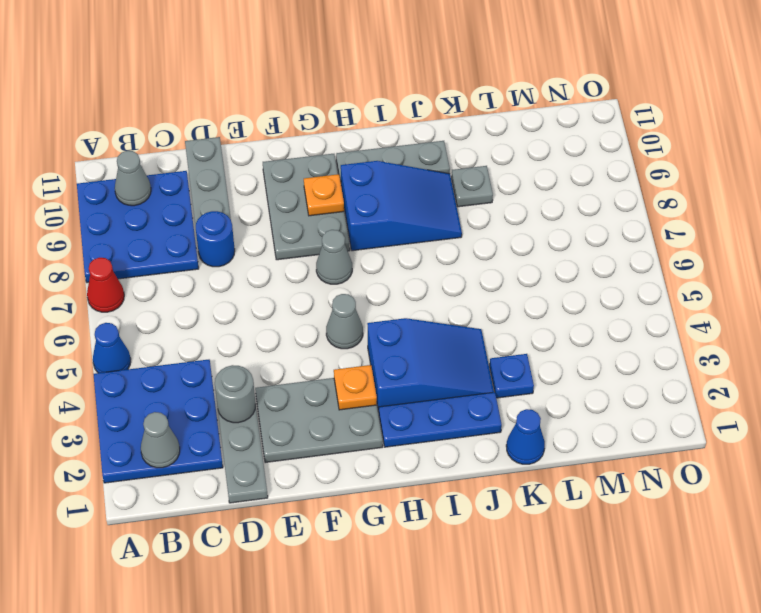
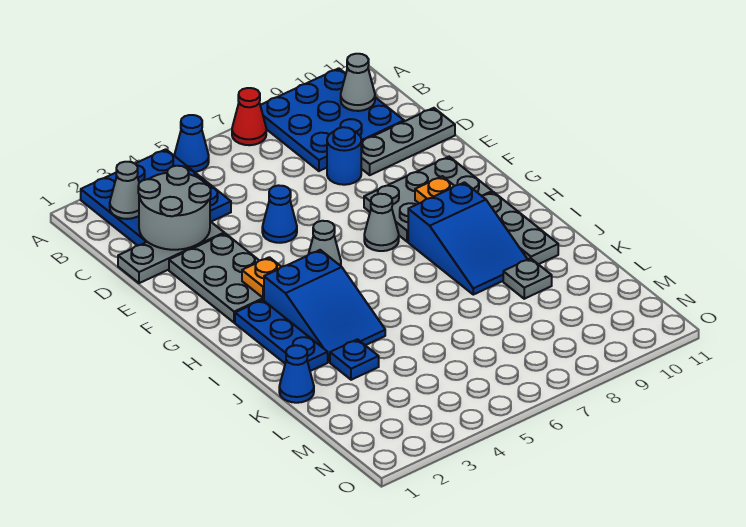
grey 1x1 round brick [215,365,255,423] -> grey 2x2 round brick [138,166,211,250]
none -> blue 1x1 cone [262,185,297,243]

